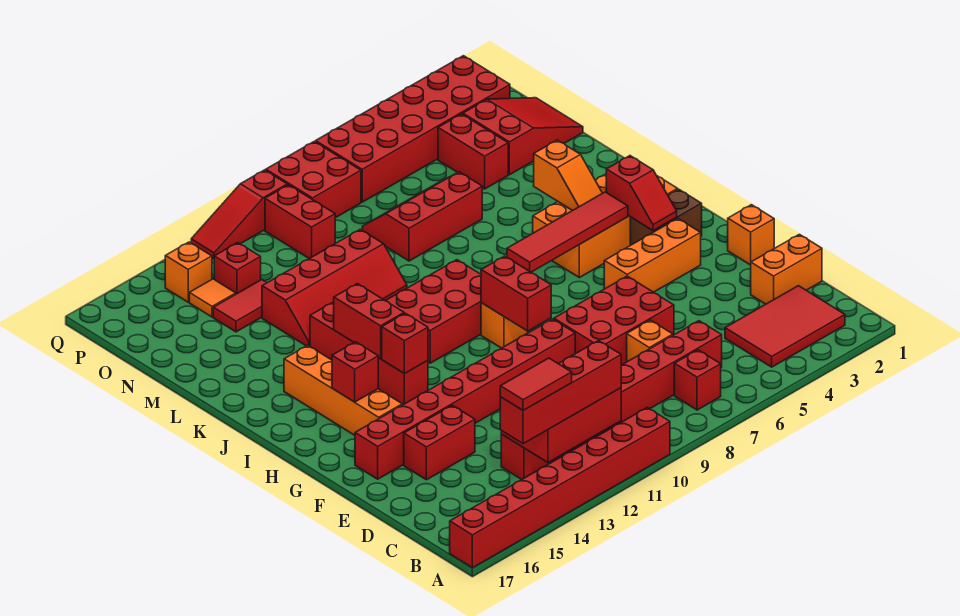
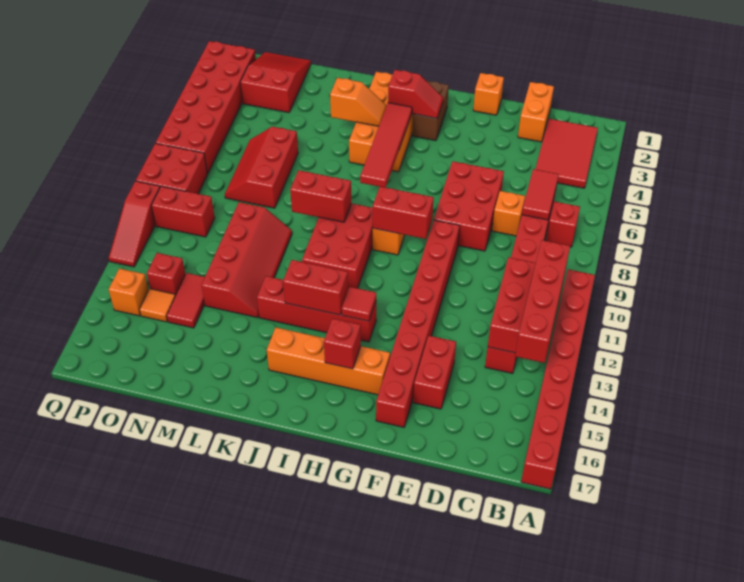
red 1x2 tile [500,358,572,411] -> red 1x2 tile moved to [522,169,559,220]
orange 1x3 brick [604,218,701,292] -> none
red 1x1 brick [382,313,428,374] -> red 1x1 tile [342,287,376,321]
red 1x2 brick [438,114,508,189] -> red 1x2 brick moved to [290,170,351,222]

